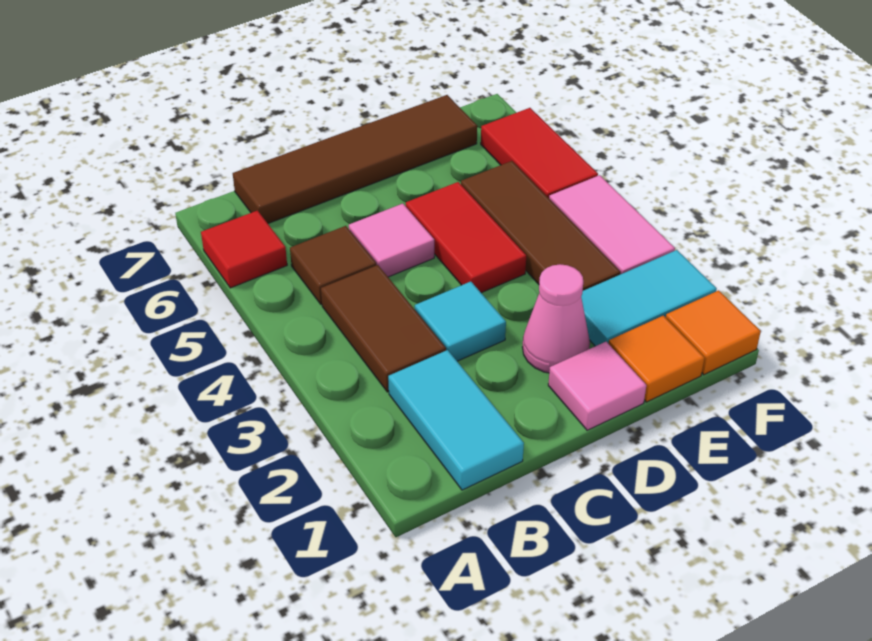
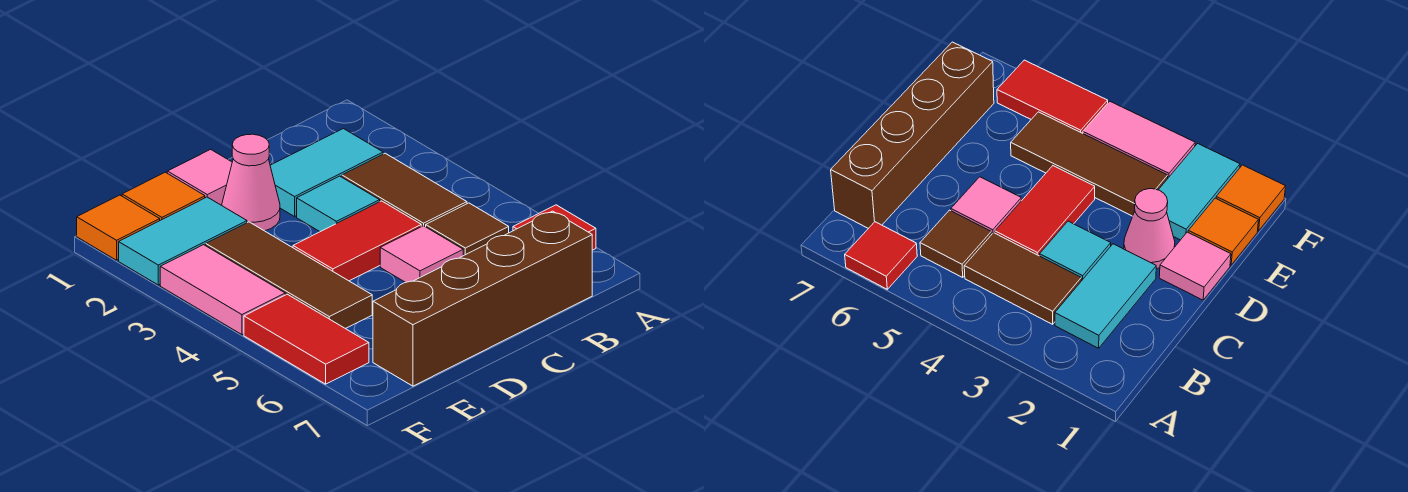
cyan 1x2 tile [388,350,524,490] -> cyan 1x2 tile turned to [270,129,383,216]
brown 1x4 tile [233,95,477,223] -> brown 1x4 brick [373,211,592,386]
red 1x2 tile [406,182,526,293] -> red 1x2 tile turned to [293,201,421,281]

